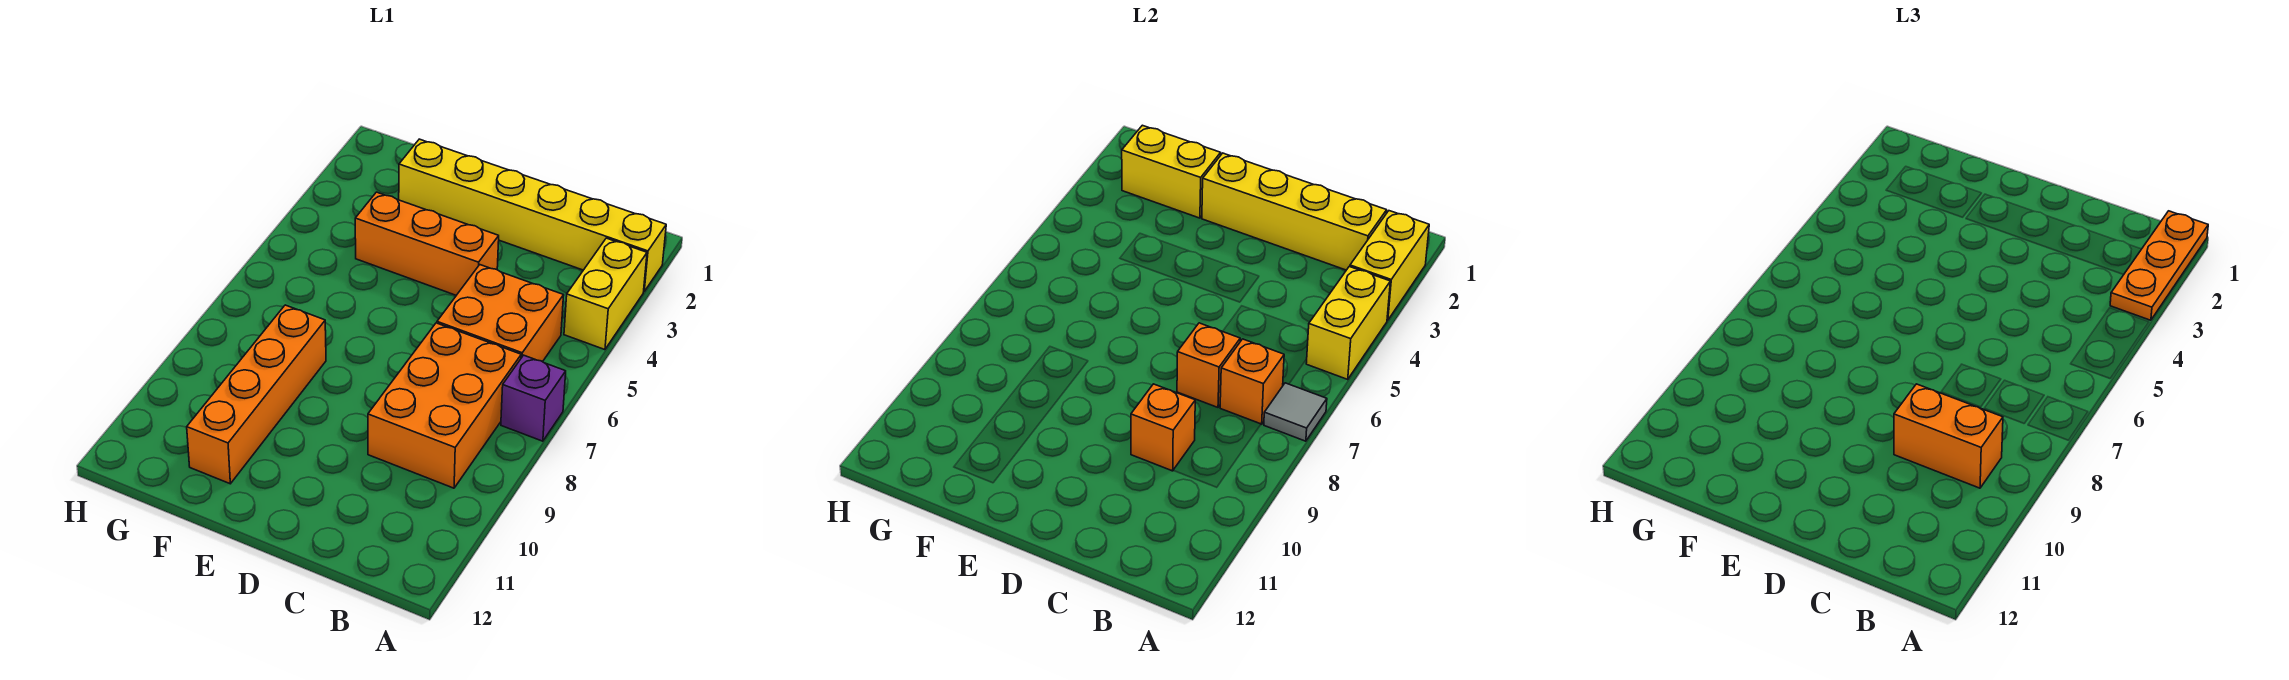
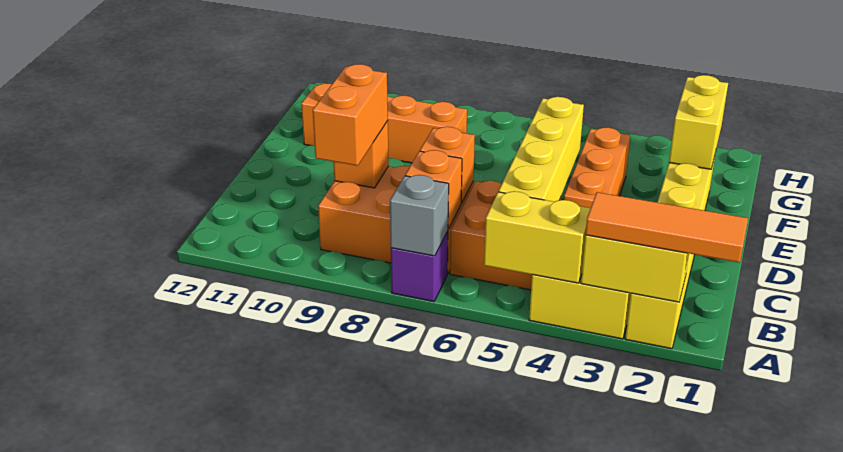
orange 1x3 plate [2110,211,2208,320] -> orange 1x3 tile [586,192,748,263]
grey 1x1 tile [1264,383,1327,441] -> grey 1x1 brick [390,175,449,256]
yellow 1x4 brick [1202,153,1387,270] -> yellow 1x4 brick moved to [499,97,584,202]

